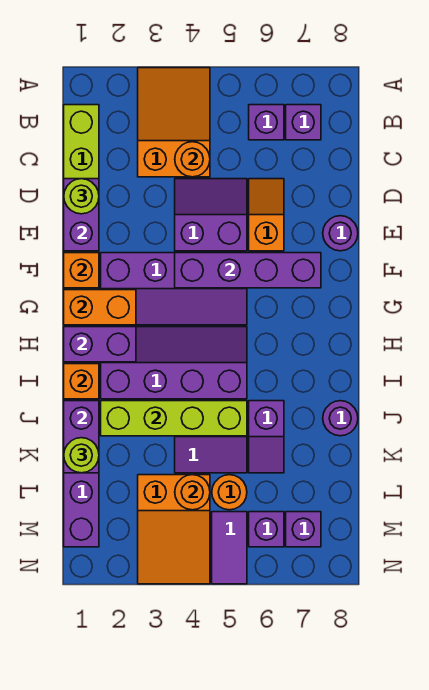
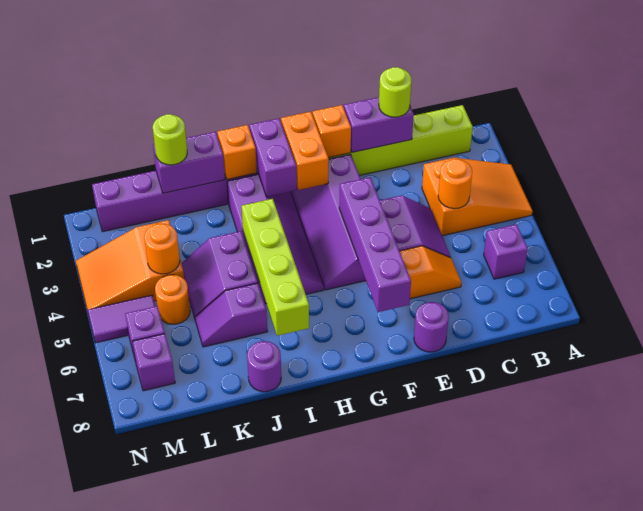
purple 1x1 brick [286,105,321,140] -> none
lime 1x4 brick [101,401,247,436] -> lime 1x4 brick moved to [242,199,309,336]

